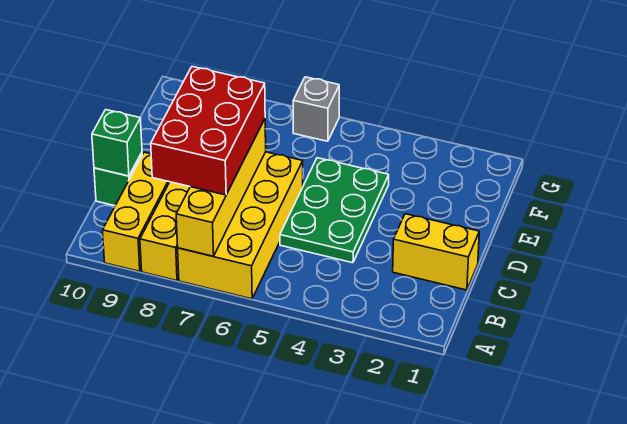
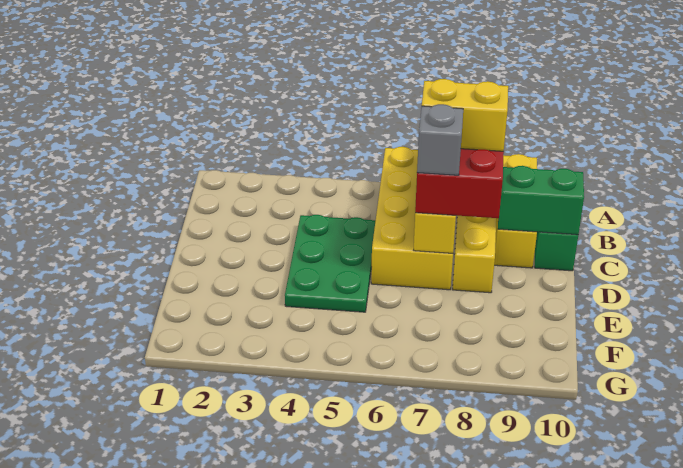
yellow 1x2 brick [393,214,479,290] -> yellow 1x2 brick moved to [422,79,508,151]
green 1x1 brick [92,110,142,176] -> green 1x2 brick [498,166,584,235]
grey 1x1 brick [293,77,339,141] -> grey 1x1 brick moved to [417,104,463,175]

